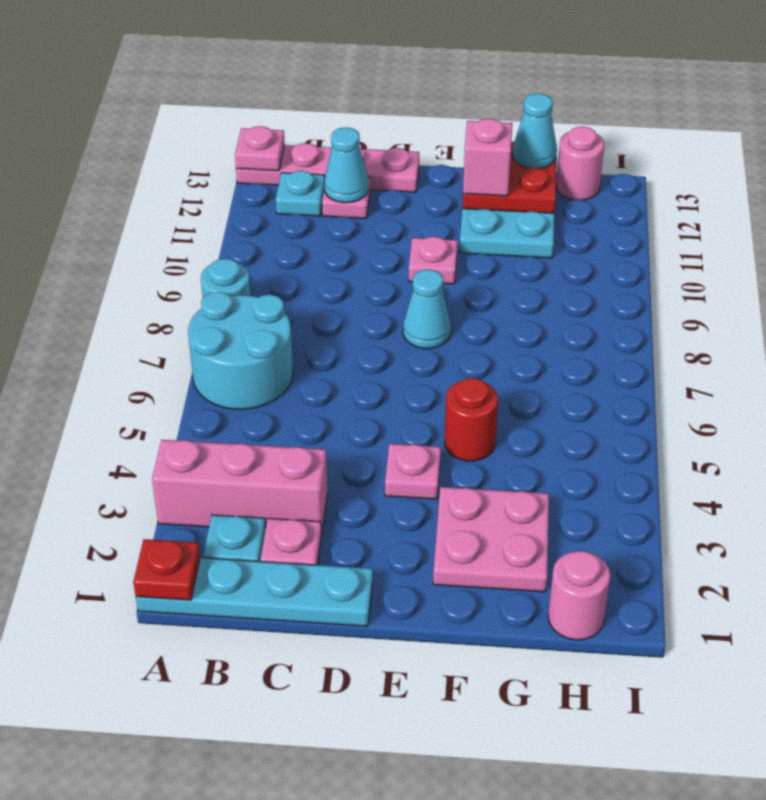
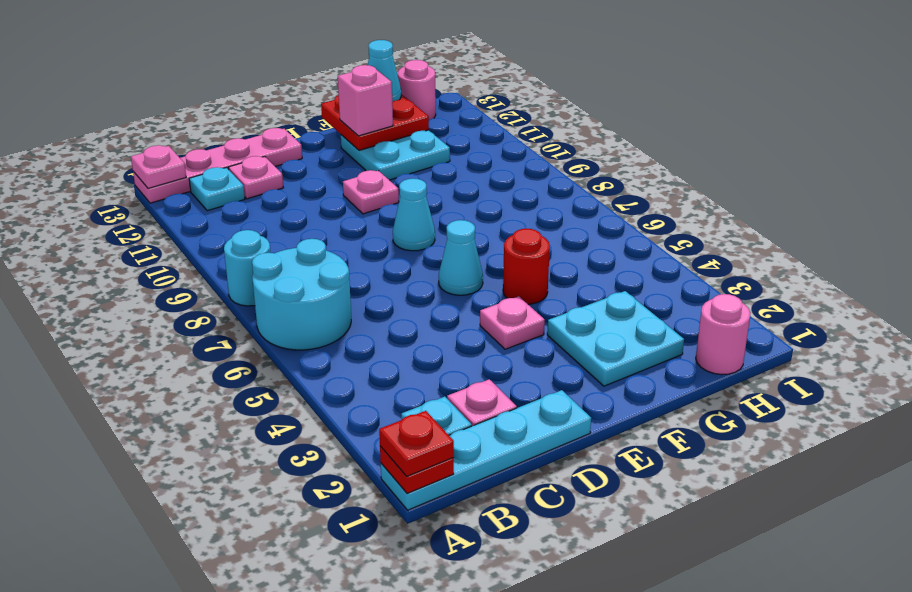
none -> red 1x1 plate [379,411,454,476]
pink 1x3 brick [152,440,327,532] -> none
cyan 1x1 cone [324,127,368,203] -> cyan 1x1 cone moved to [439,220,483,295]
pink 2x2 plate [433,487,549,592] -> cyan 2x2 plate [547,291,684,386]

